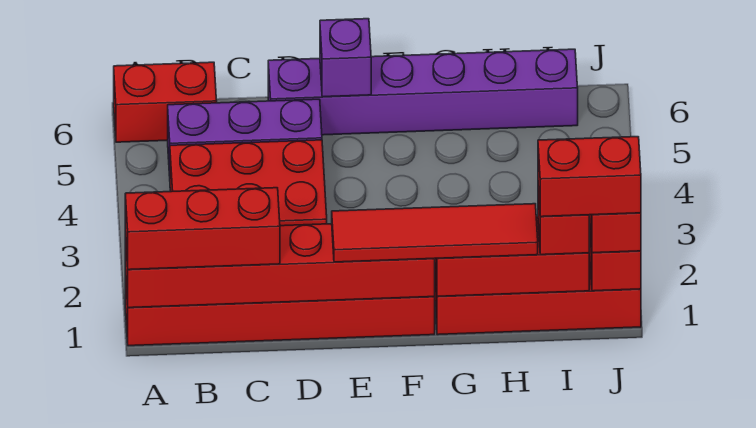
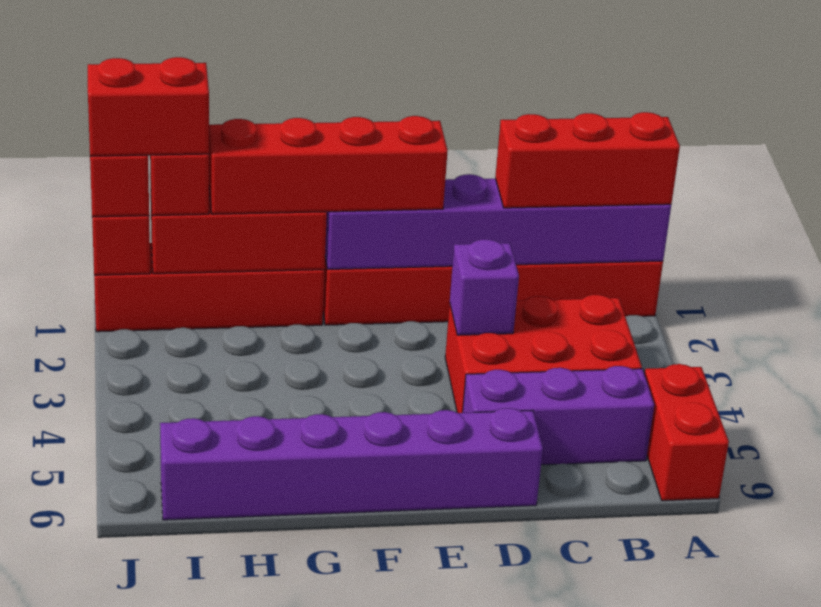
red 1x6 brick [125,224,435,308] -> purple 1x6 brick [325,174,671,269]
red 1x2 brick [114,62,217,142] -> red 1x2 brick turned to [644,364,729,501]
red 1x4 tile [332,204,538,262] -> red 1x4 brick [209,116,448,214]
purple 1x1 brick [320,19,371,97] -> purple 1x1 brick moved to [450,239,519,335]

